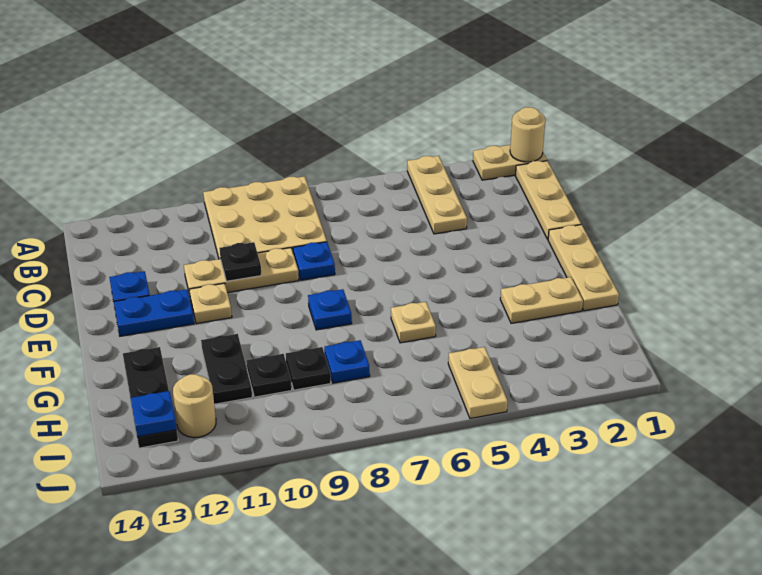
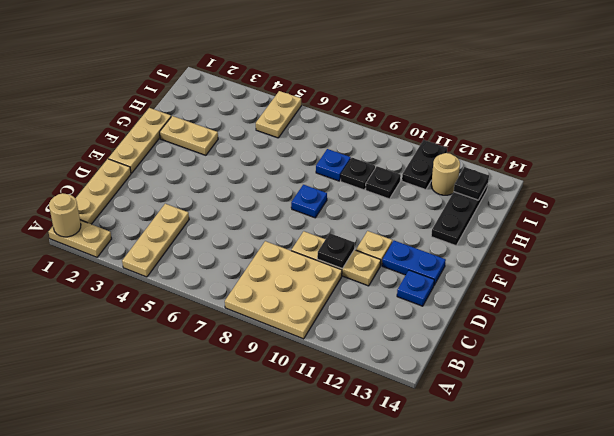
blue 1x1 plate [293,242,335,280] -> none
tan 1x1 plate [391,302,436,343] -> none
black 1x2 plate [201,334,252,404] -> black 1x2 plate moved to [402,140,447,190]
blue 1x1 plate [130,391,177,437] -> black 1x1 plate [454,167,489,200]

